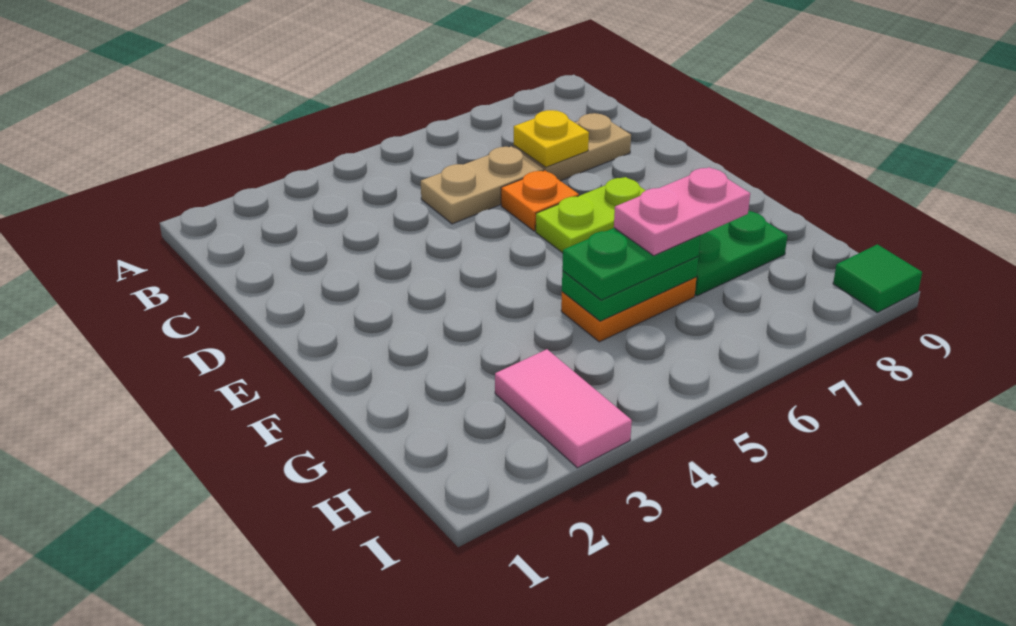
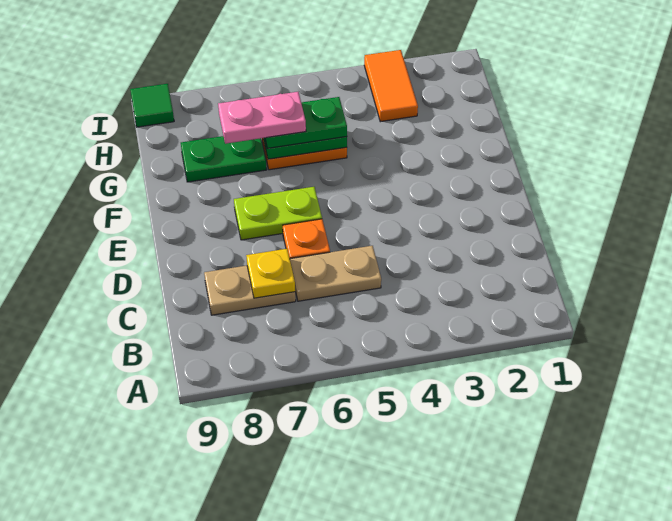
pink 1x2 tile [495,349,632,468] -> orange 1x2 tile [364,50,418,122]

